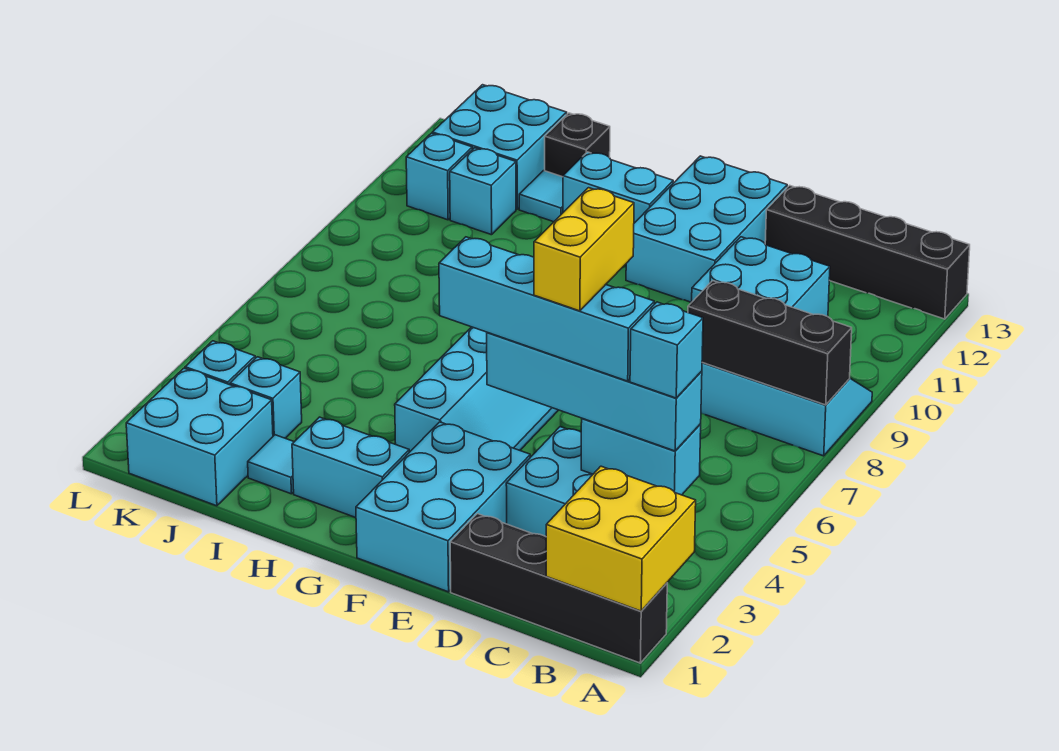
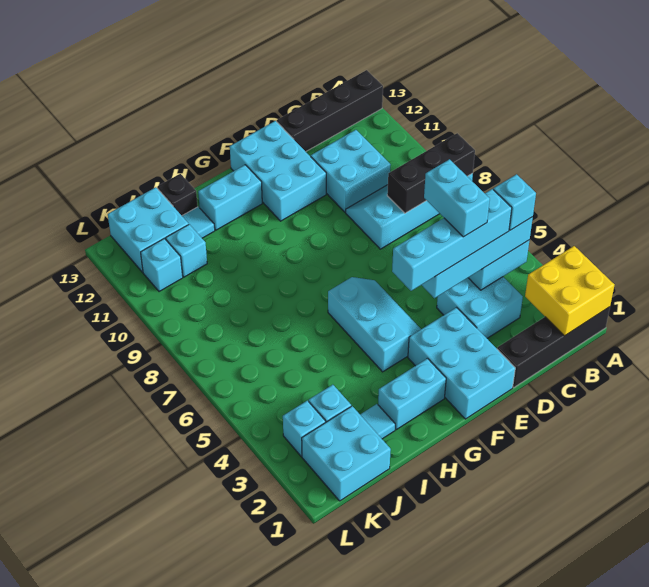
yellow 1x2 brick [534,188,634,311] -> cyan 1x2 brick [424,159,490,237]

